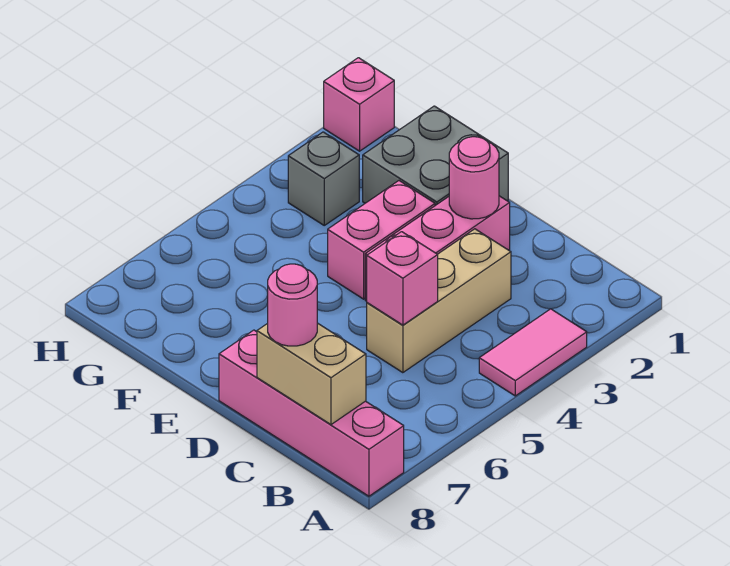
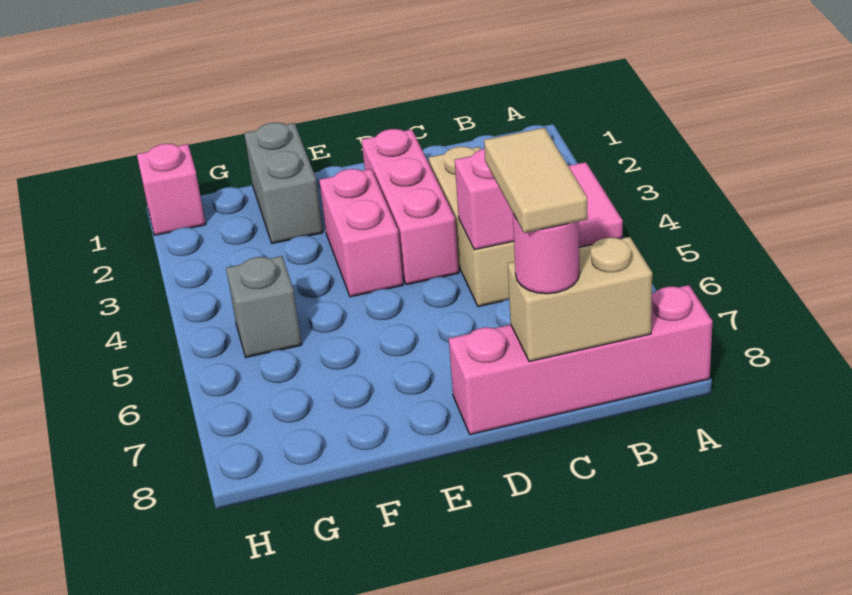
none -> tan 1x2 tile [484,128,588,233]
pink 1x1 round brick [449,137,499,219] -> none
grey 2x2 brick [363,106,508,205] -> grey 1x2 brick [244,122,323,244]
grey 1x1 brick [288,132,359,225] -> grey 1x1 brick moved to [226,256,302,357]

